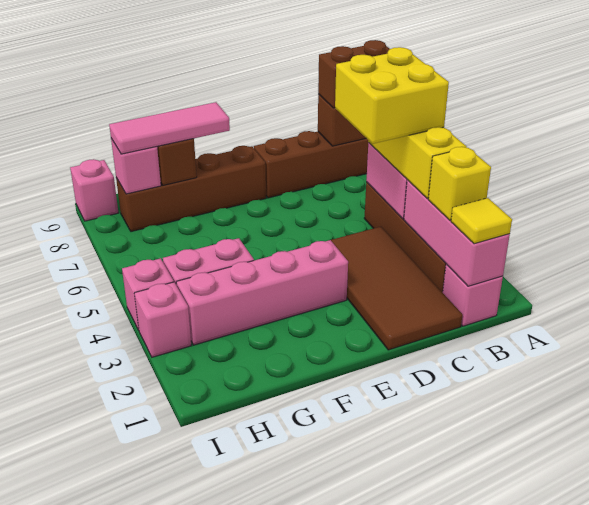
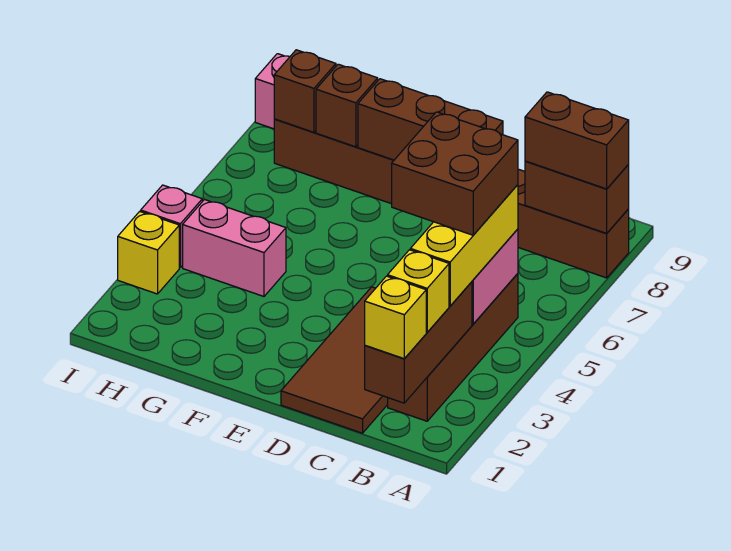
pink 1x1 brick [443,264,503,326] -> none
pink 1x3 brick [404,180,510,286] -> brown 1x3 brick [365,282,472,403]
yellow 1x1 tile [451,198,512,244] -> yellow 1x1 brick [365,276,426,359]
yellow 2x2 brick [335,47,449,144] -> brown 2x2 brick [392,112,518,235]
none -> brown 1x3 brick [358,79,503,160]
pink 1x4 brick [176,240,348,345] -> none
pink 1x3 tile [109,102,230,154] -> none
pink 1x1 brick [111,139,161,194] -> brown 1x1 brick [274,50,336,132]
pink 1x1 brick [135,282,191,357] -> yellow 1x1 brick [118,211,179,294]

